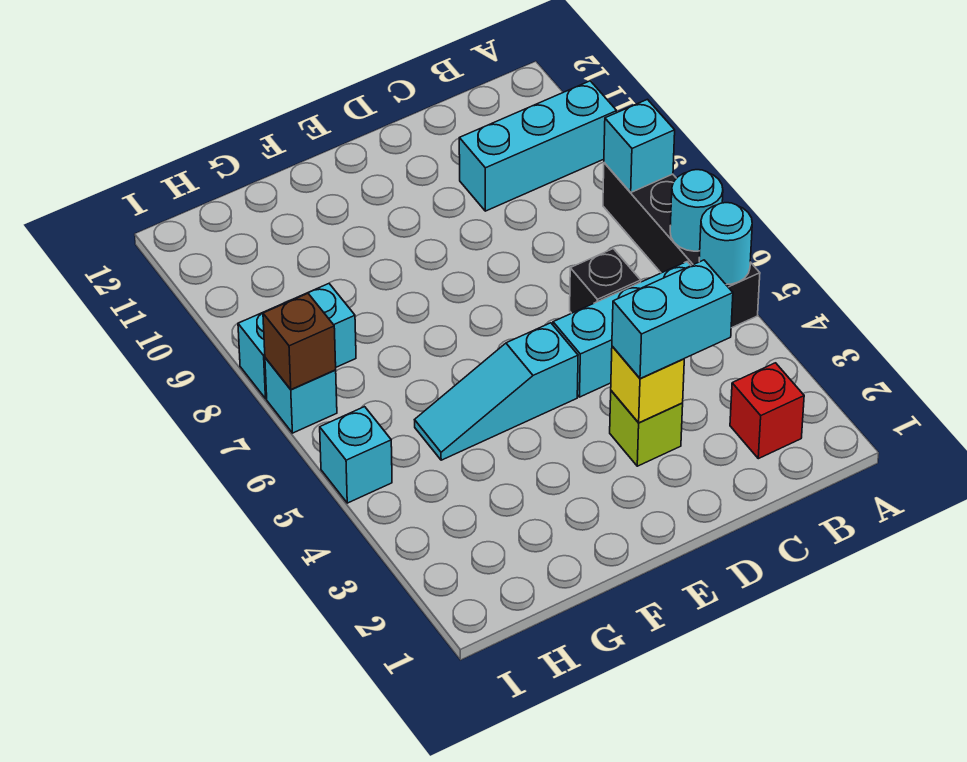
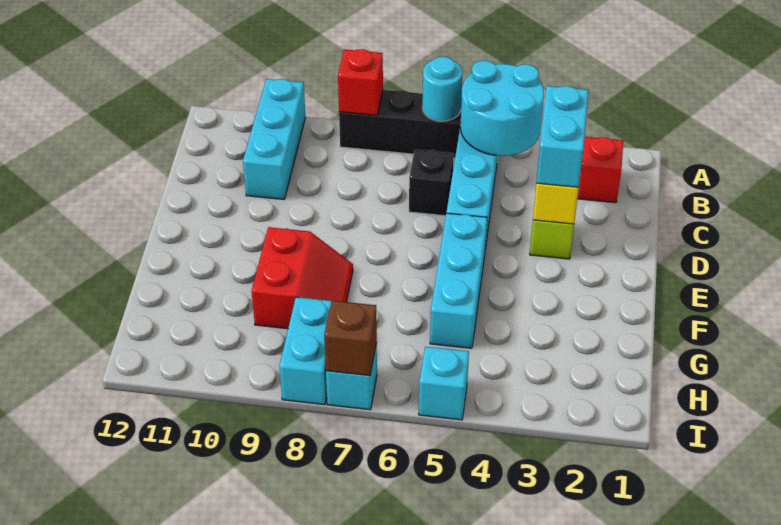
cyan 1x1 round brick [699,203,752,285] -> cyan 2x2 round brick [460,60,544,156]
cyan 1x1 brick [604,99,675,192] -> red 1x1 brick [338,49,383,115]
cyan 1x3 slope [415,323,578,460] -> cyan 1x3 brick [430,213,487,348]
none -> red 2x2 slope [252,227,353,329]

